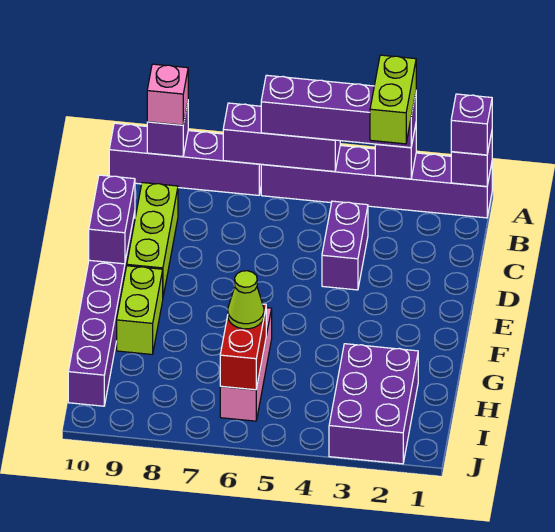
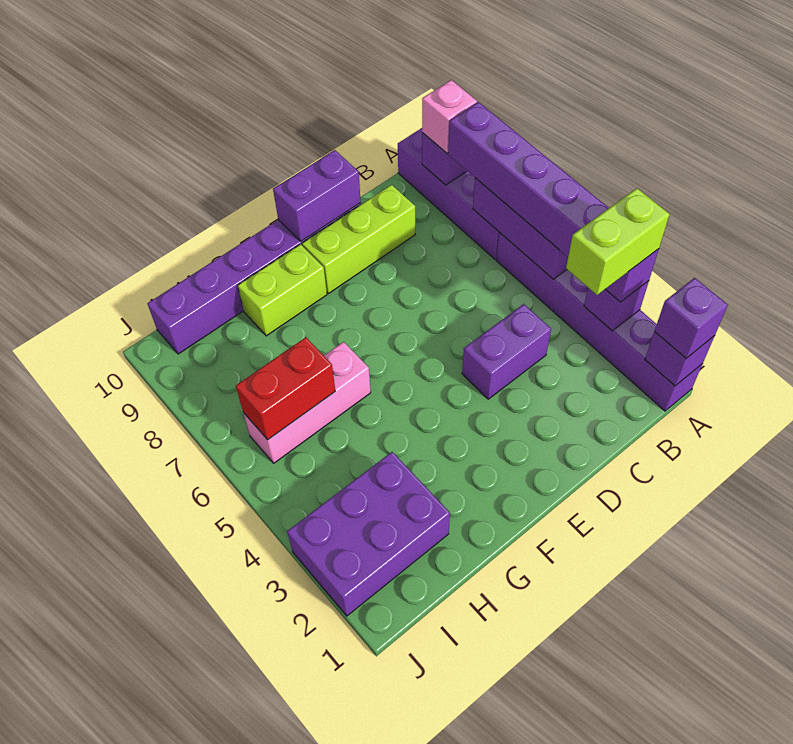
purple 1x4 brick [261,75,416,148] -> purple 1x6 brick [448,102,659,302]
lime 1x1 cone [228,271,264,329] -> none

